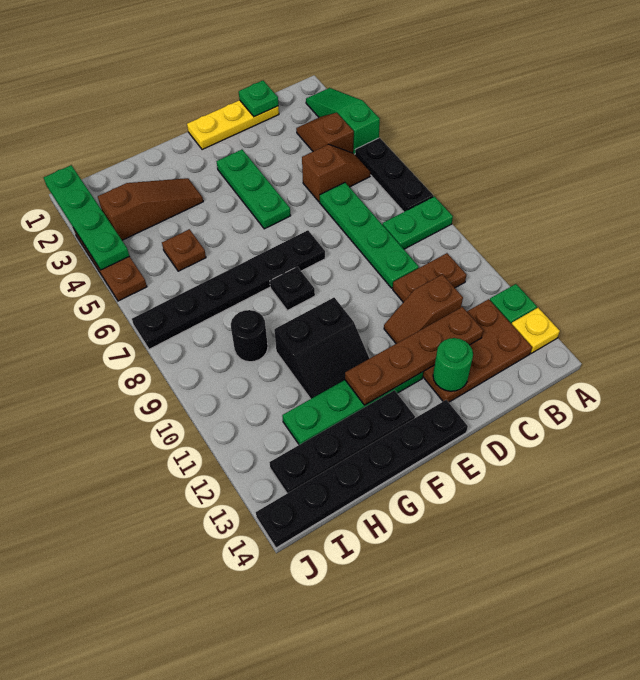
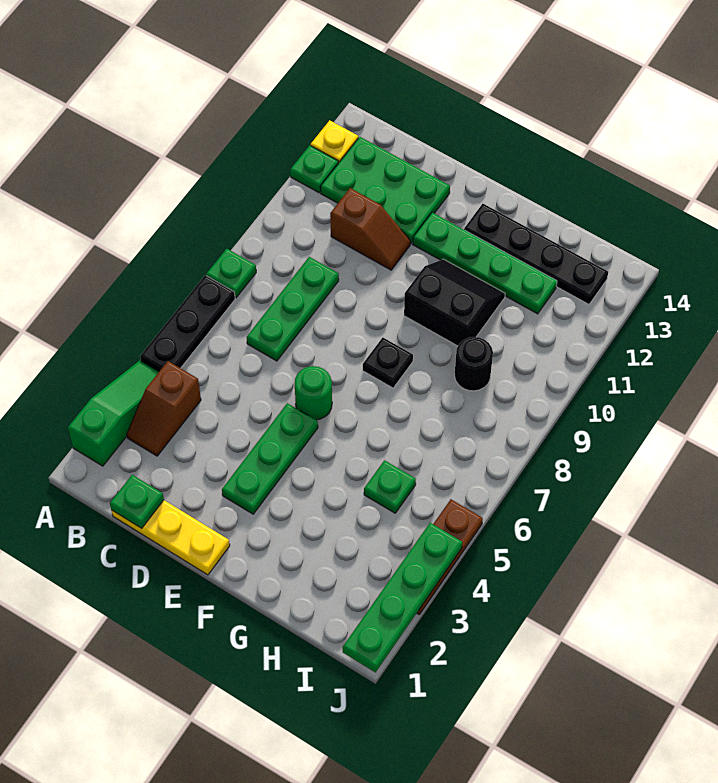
green 1x3 slope [306,88,380,154] -> green 1x3 slope turned to [68,360,159,466]
green 1x2 plate [382,196,453,249] -> green 1x1 plate [206,249,256,298]
brown 1x2 slope [302,144,370,202] -> none
brown 1x2 plate [393,253,466,302] -> none
brown 2x3 plate [423,299,532,402] -> green 2x3 plate [321,137,450,244]
green 1x4 plate [320,183,419,288] -> green 1x3 plate [247,257,339,361]
brown 1x4 plate [345,307,483,405] -> none
green 1x1 round brick [433,338,473,391] -> green 1x1 round brick moved to [295,366,332,420]
black 1x6 plate [132,230,325,349] -> none
black 1x6 plate [256,400,468,548] -> none
brown 1x3 slope [98,178,203,240] -> none
brown 1x1 plate [162,229,206,271] -> green 1x1 plate [364,460,416,513]

